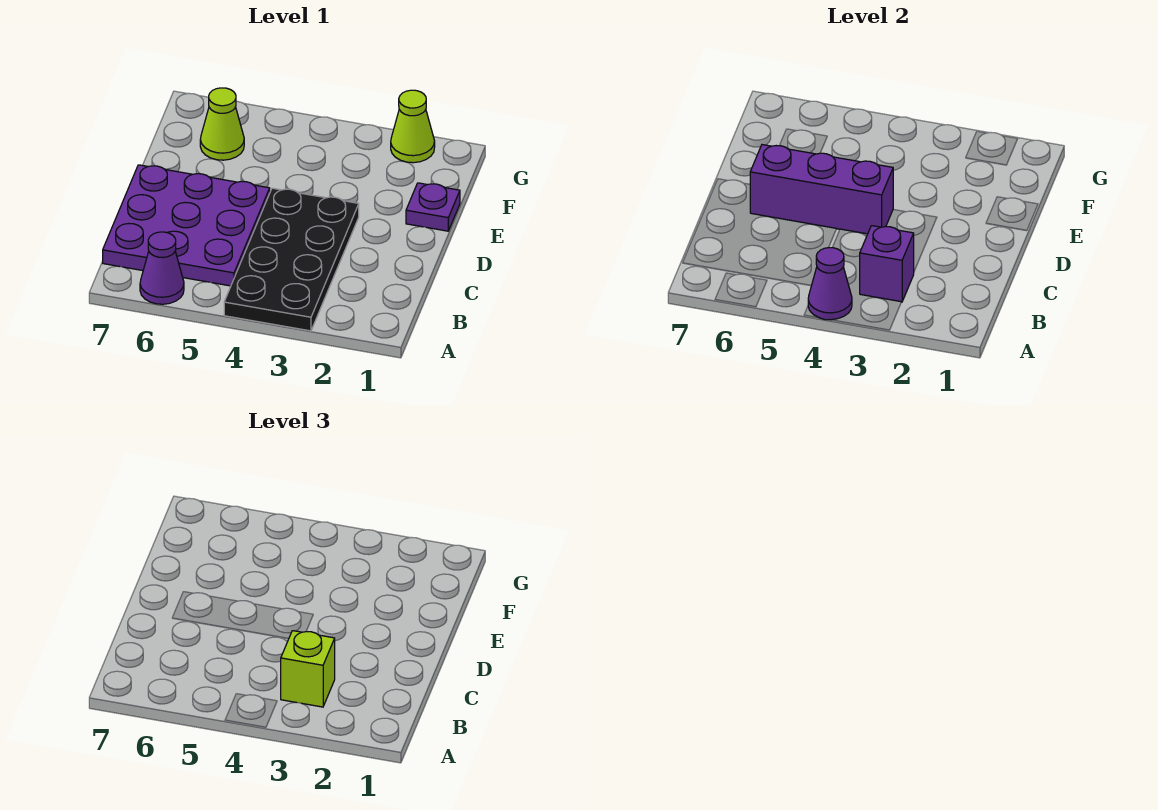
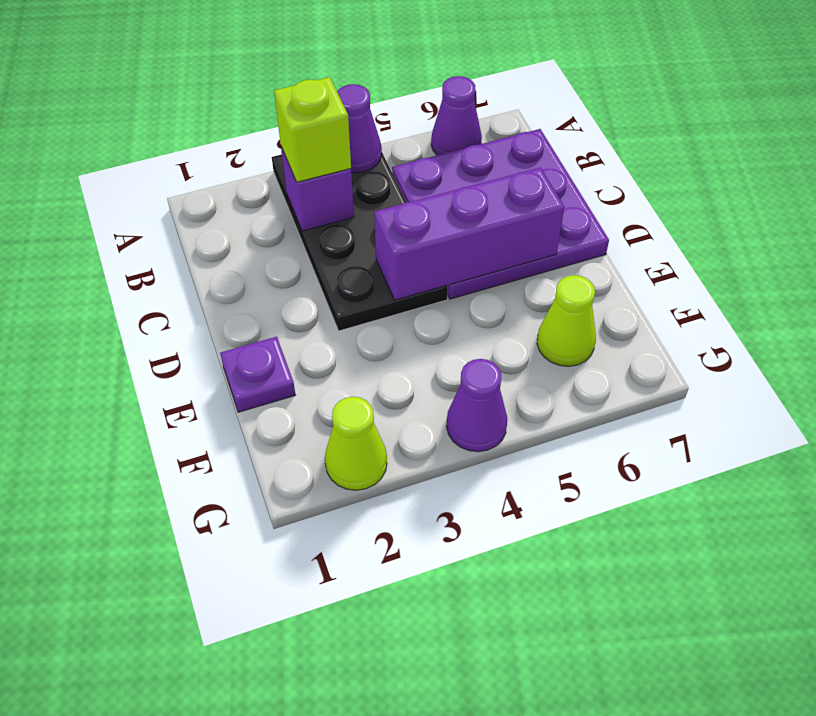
none -> purple 1x1 cone [446,359,507,452]

